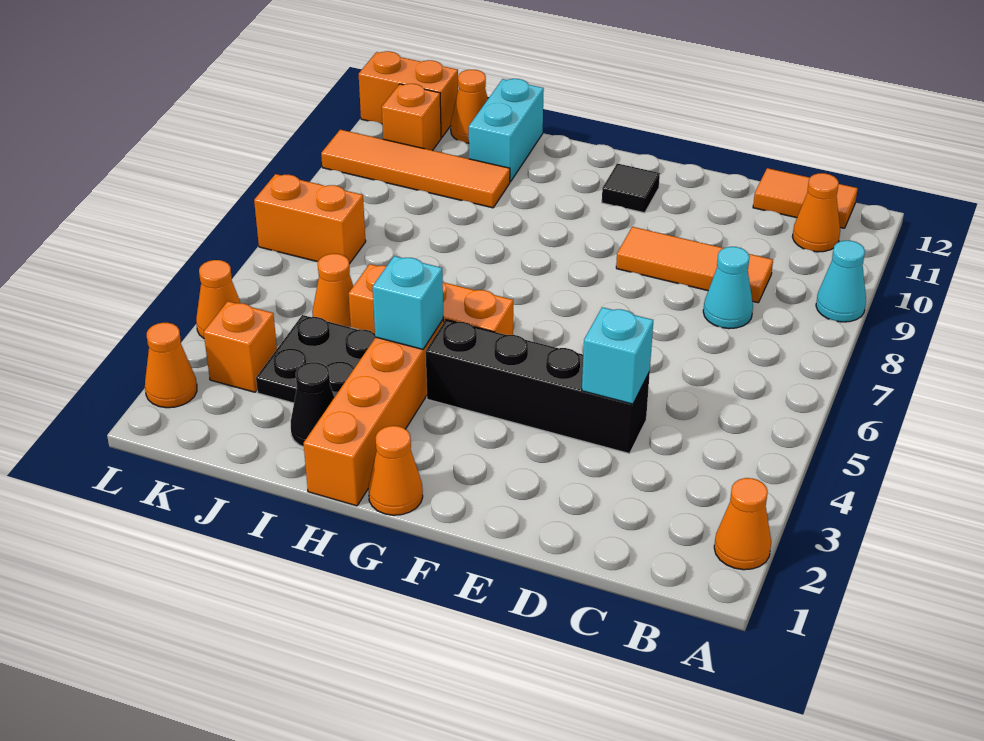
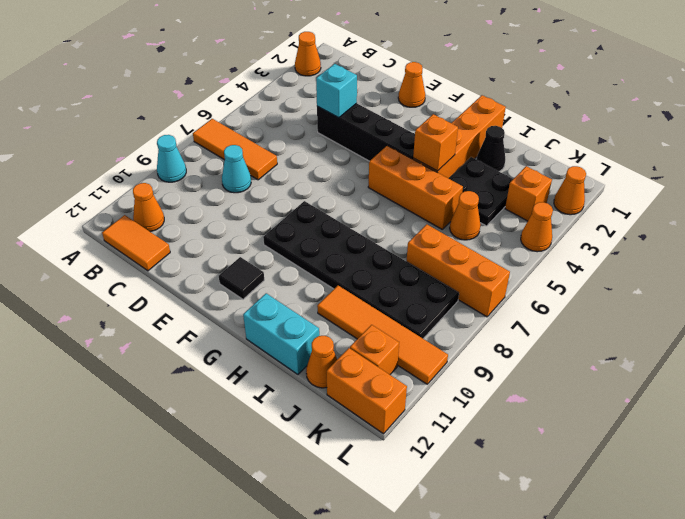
orange 1x3 tile [616,227,773,303] -> orange 1x3 tile moved to [193,119,277,180]
none -> black 2x6 plate [263,201,459,339]
orange 1x1 cone [368,426,423,515] -> orange 1x1 cone moved to [398,62,425,107]
cyan 1x1 brick [373,256,443,349] -> orange 1x1 brick [413,114,458,171]
cyan 1x2 brick [469,79,544,182] -> cyan 1x2 brick turned to [243,293,319,374]
orange 1x2 brick [254,174,366,264] -> orange 1x3 brick [406,224,510,317]

